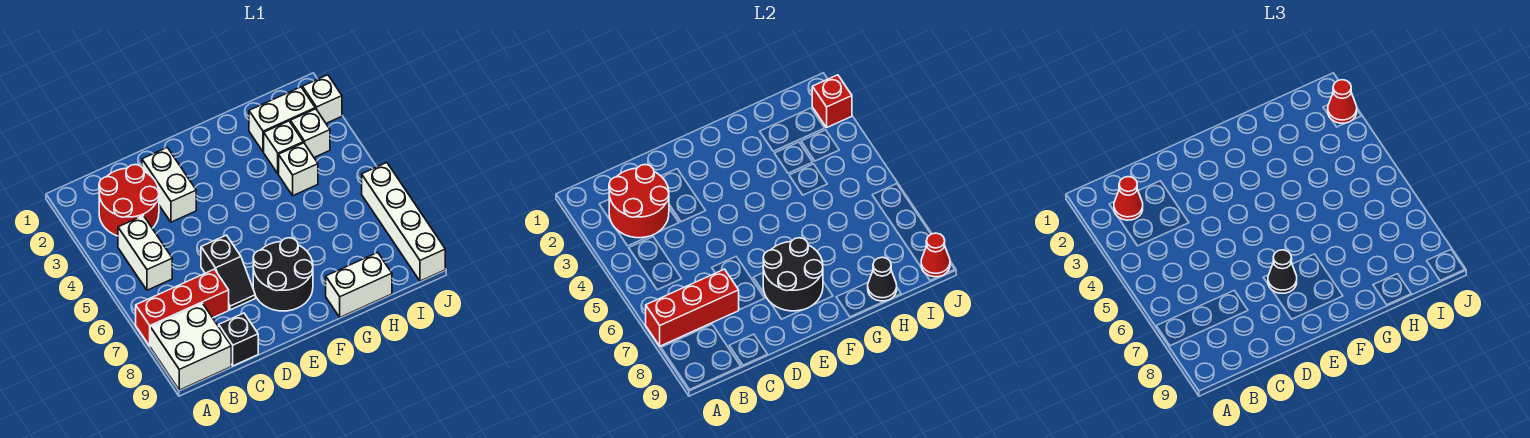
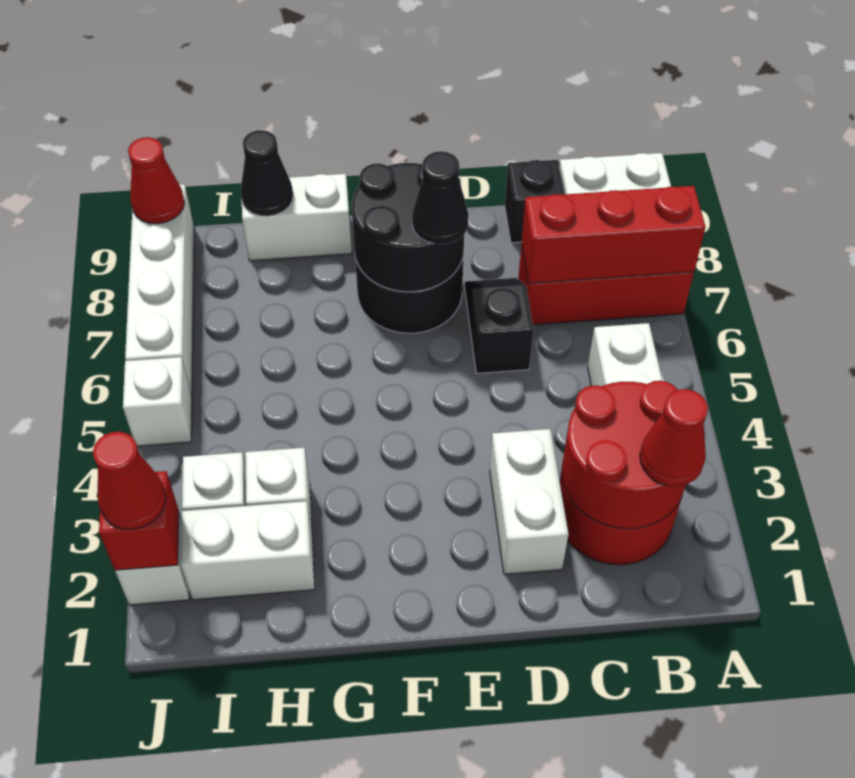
white 1x1 brick [279,143,318,196] -> white 1x1 brick moved to [123,357,192,446]

